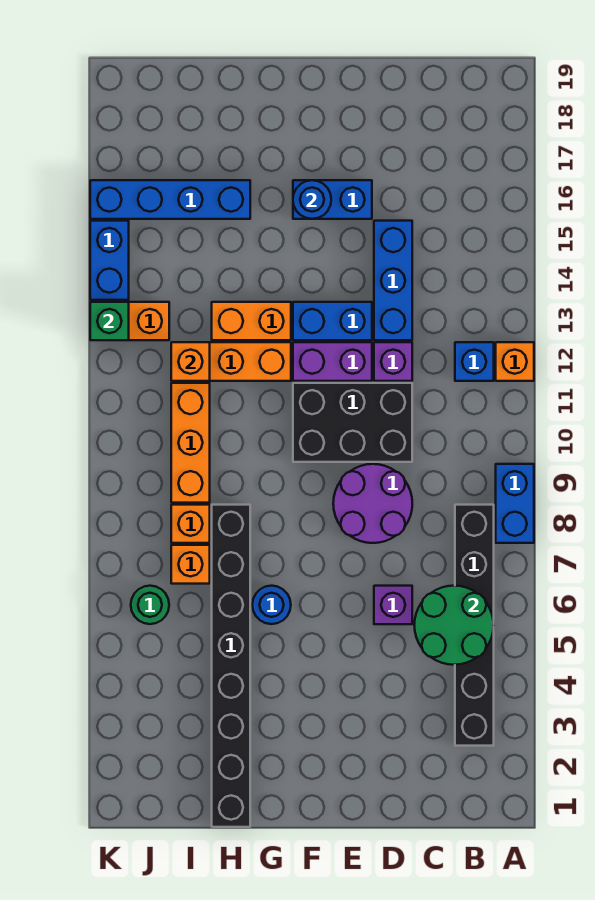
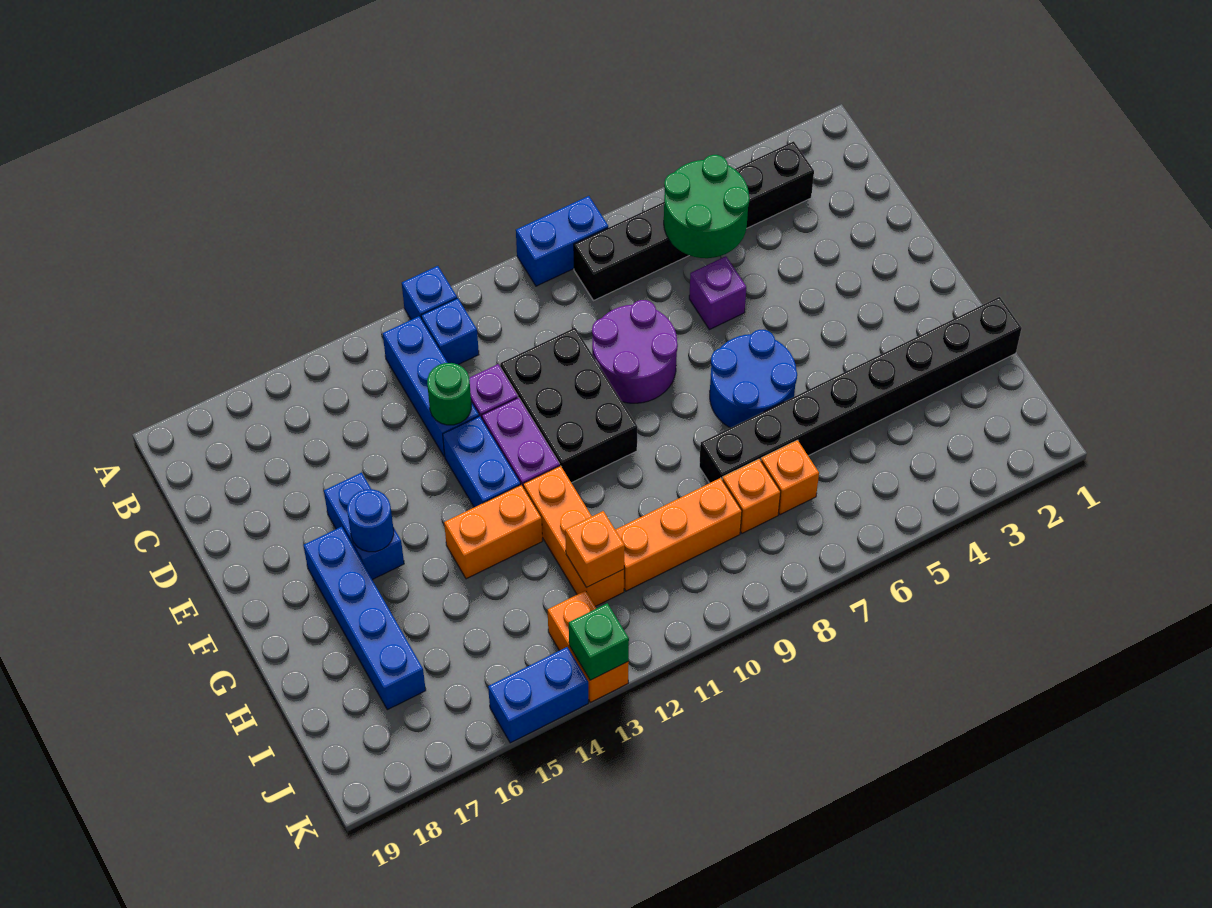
orange 1x1 brick [496,342,534,381] -> blue 1x1 brick [402,266,457,320]
blue 1x3 brick [374,221,412,340] -> blue 1x3 brick turned to [383,316,479,457]
blue 1x1 round brick [252,586,291,624] -> blue 2x2 round brick [710,330,797,428]
orange 1x2 brick [212,302,291,340] -> orange 1x2 brick turned to [444,485,542,579]
blue 1x4 brick [90,180,250,219] -> blue 1x4 brick moved to [304,527,426,710]
green 1x1 round brick [131,586,169,624] -> green 1x1 round brick moved to [427,363,471,425]

